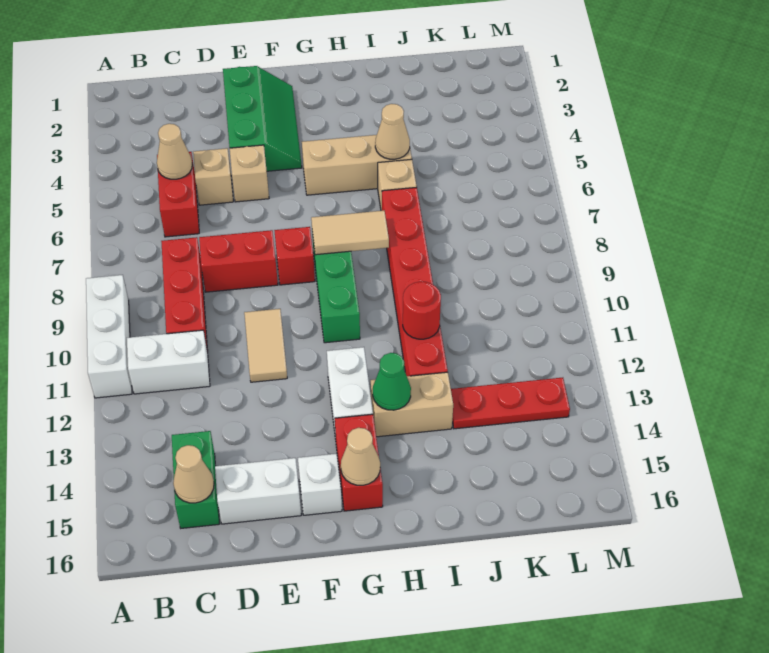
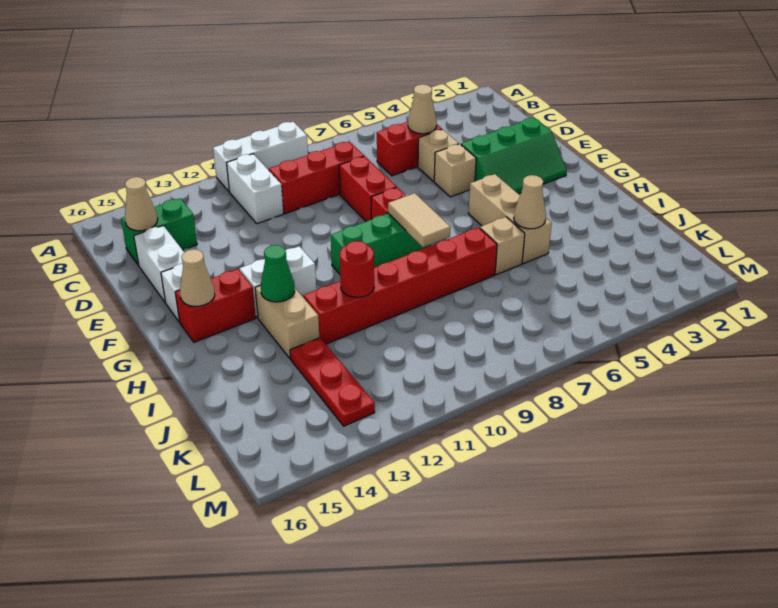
tan 1x2 tile [244,309,287,382] -> none

